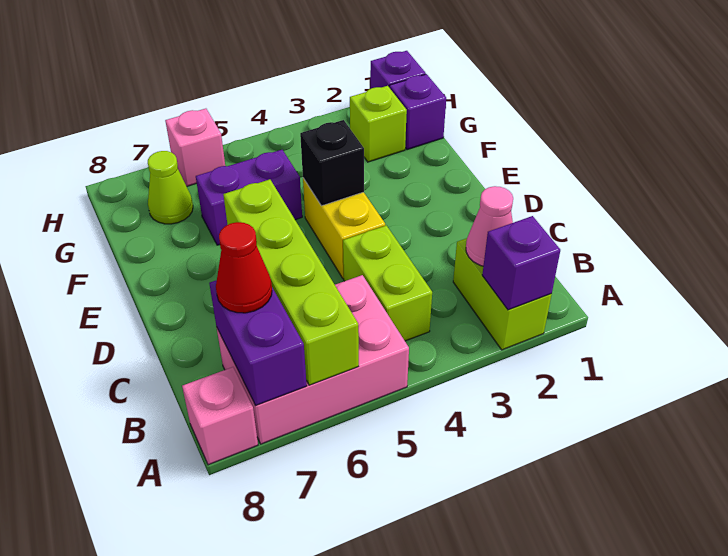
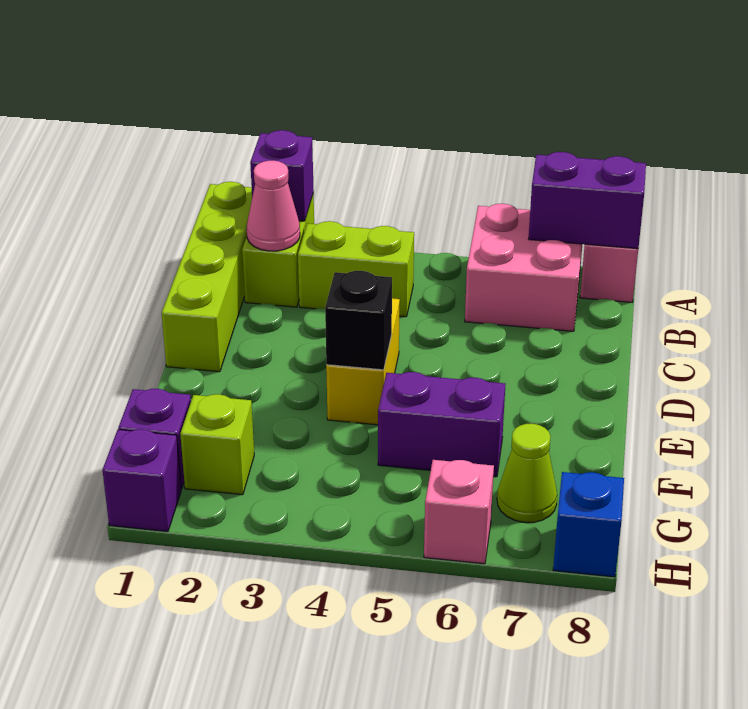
pink 2x3 brick [217,275,409,444] -> pink 2x2 brick [465,204,582,331]
lime 1x4 brick [223,179,359,385] -> lime 1x4 brick moved to [162,182,252,372]
purple 1x2 brick [209,280,307,406] -> purple 1x2 brick turned to [529,152,646,249]
lime 1x2 brick [343,225,432,341] -> lime 1x2 brick turned to [298,221,414,317]
red 1x1 cone [216,222,272,313] -> none
none -> blue 1x1 brick [553,472,624,577]

